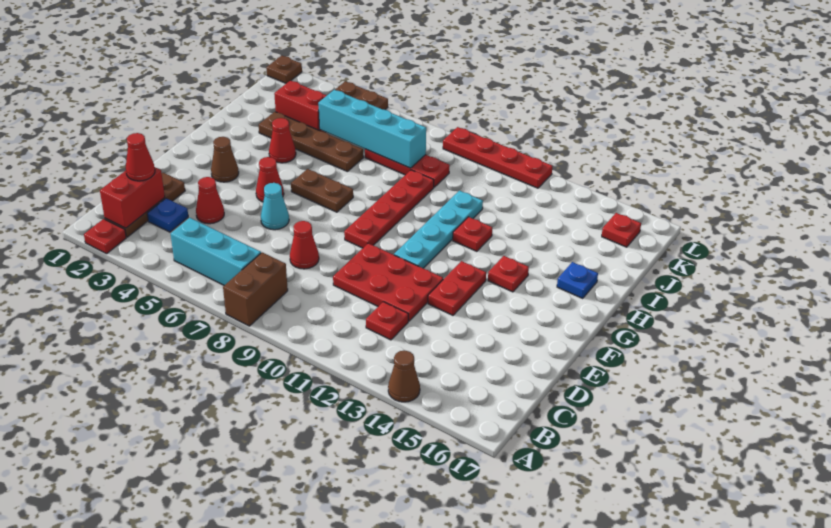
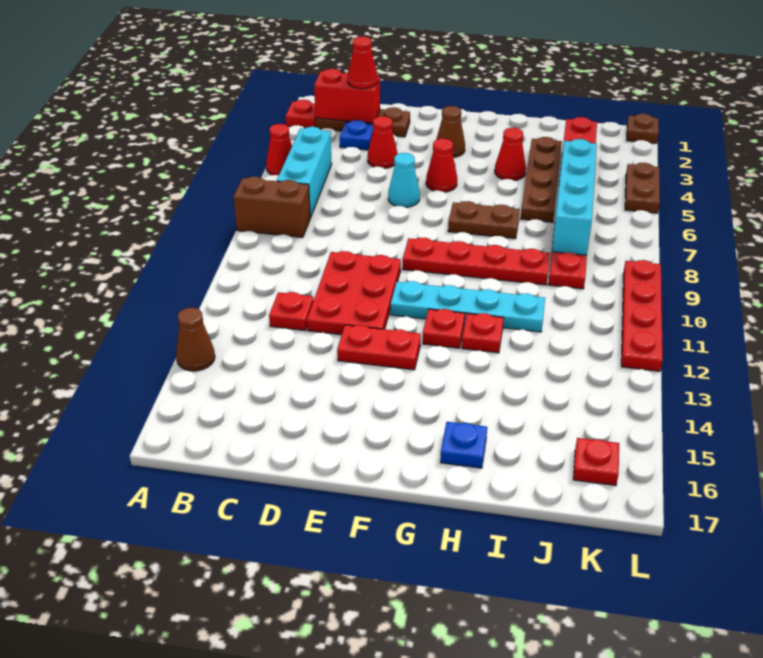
red 1x1 cone [290,221,319,269] -> red 1x1 cone moved to [266,124,292,175]
brown 1x2 plate [291,169,353,212] -> brown 1x2 plate turned to [448,201,520,239]
red 1x1 plate [488,256,529,292] -> red 1x1 plate moved to [423,309,465,348]

